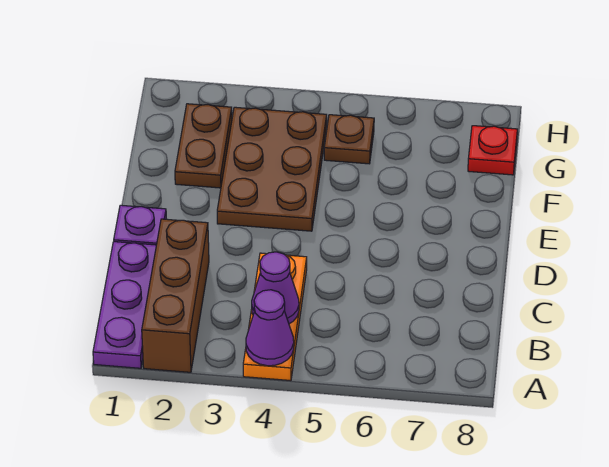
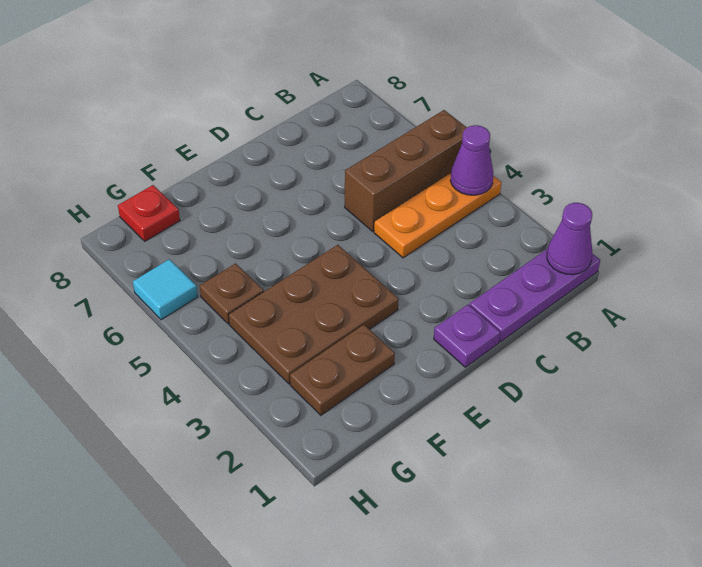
brown 1x3 brick [142,219,209,372] -> brown 1x3 brick moved to [345,110,467,231]
purple 1x1 cone [252,252,299,324] -> purple 1x1 cone moved to [547,203,593,275]
none -> cyan 1x1 tile [133,259,198,320]

